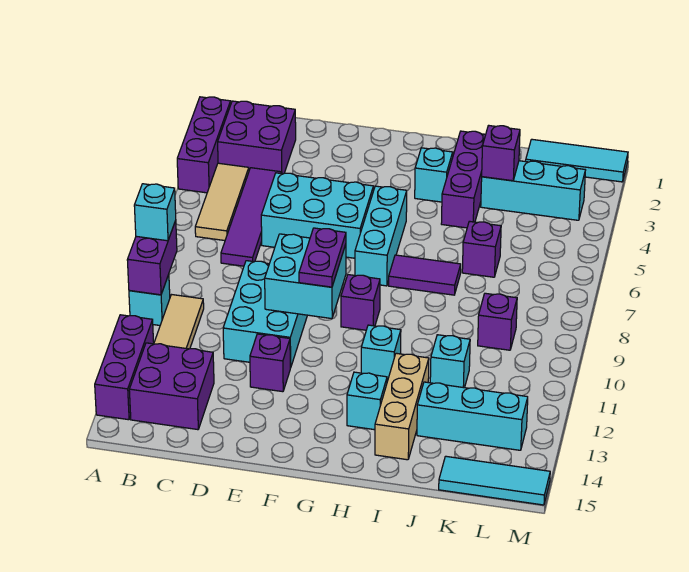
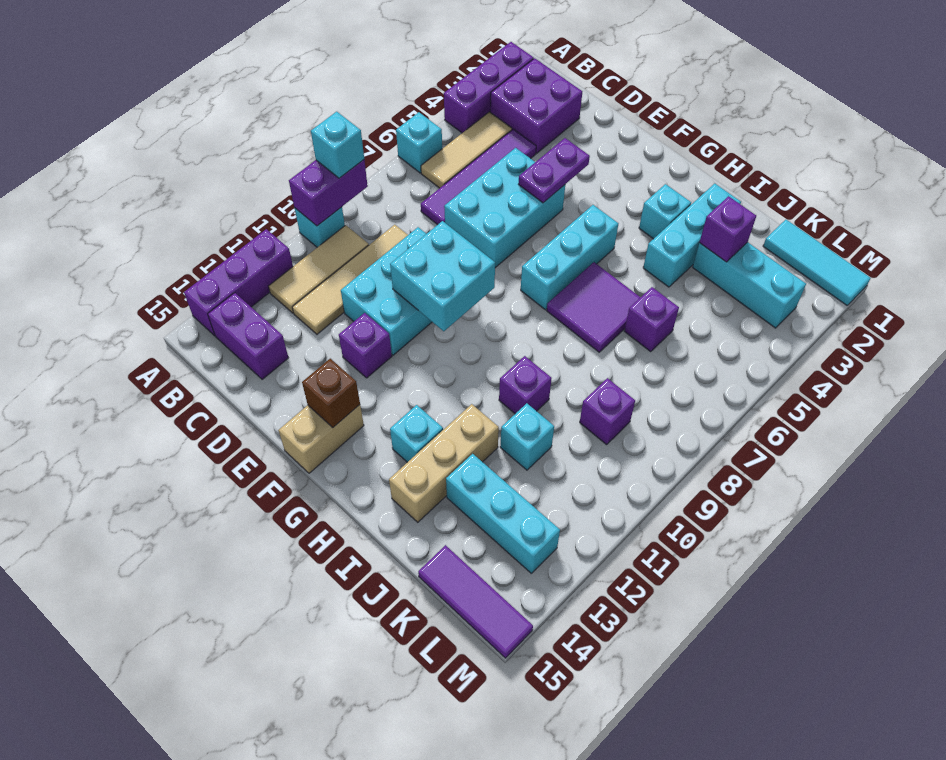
purple 2x2 brick [129,343,214,430] -> purple 1x2 brick [208,293,288,380]
none -> tan 1x4 tile [292,225,408,334]
cyan 2x3 brick [261,173,373,258] -> cyan 2x3 brick turned to [444,148,565,268]
purple 1x2 plate [299,228,346,287] -> purple 1x2 plate moved to [518,138,590,203]
none -> tan 1x2 brick [279,405,364,473]
none -> brown 1x1 brick [302,359,360,427]
purple 1x1 brick [341,275,380,330] -> purple 1x1 brick moved to [499,356,552,414]
purple 1x2 tile [389,255,461,295] -> purple 2x2 tile [547,262,640,352]
cyan 1x1 brick [361,325,401,381] -> cyan 1x1 brick moved to [396,112,442,173]
purple 1x3 brick [441,131,486,228] -> cyan 1x3 brick [643,184,741,287]
cyan 1x3 tile [439,456,550,505] -> purple 1x3 tile [418,545,533,658]

